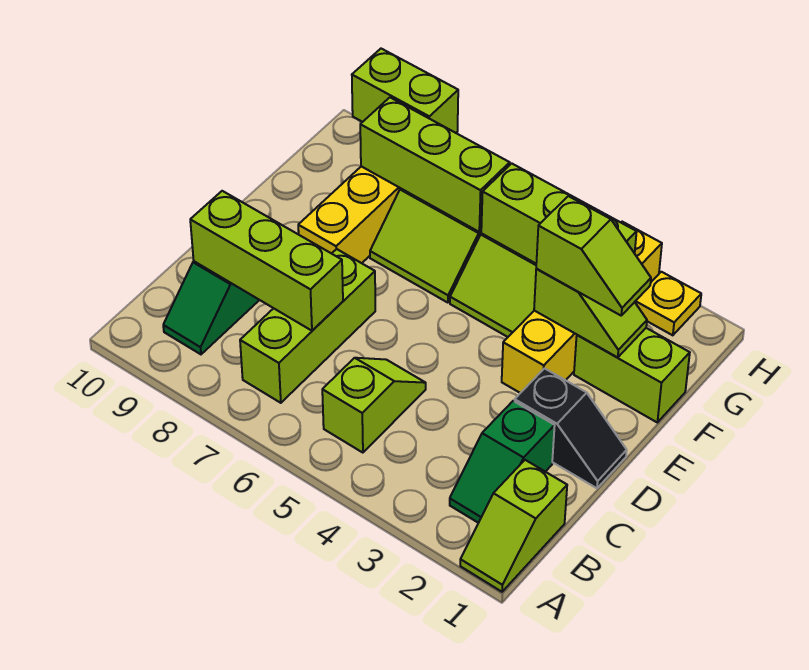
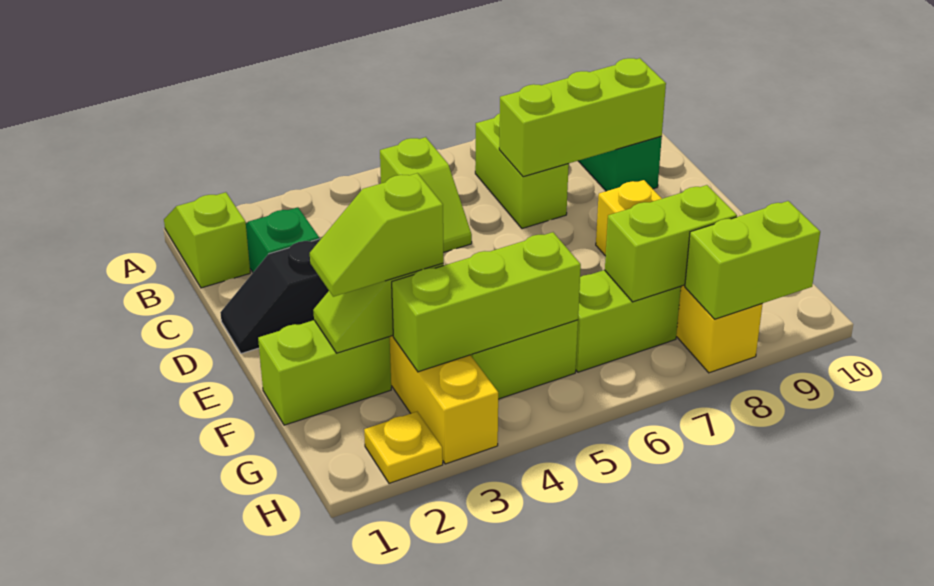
lime 1x3 brick [240,249,375,403] -> lime 1x2 brick [475,114,569,229]
lime 1x3 brick [360,98,510,232] -> lime 1x2 brick [605,185,737,302]

